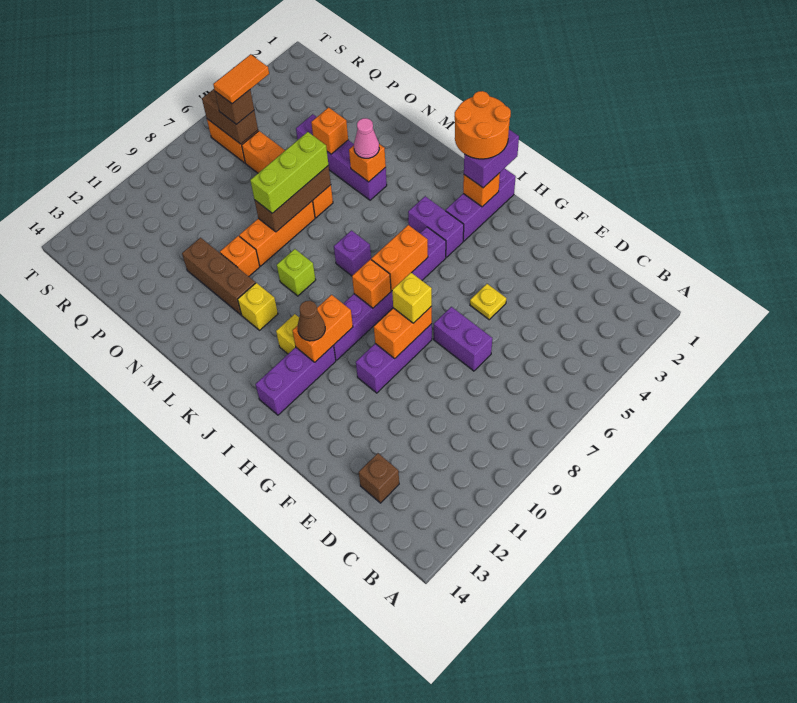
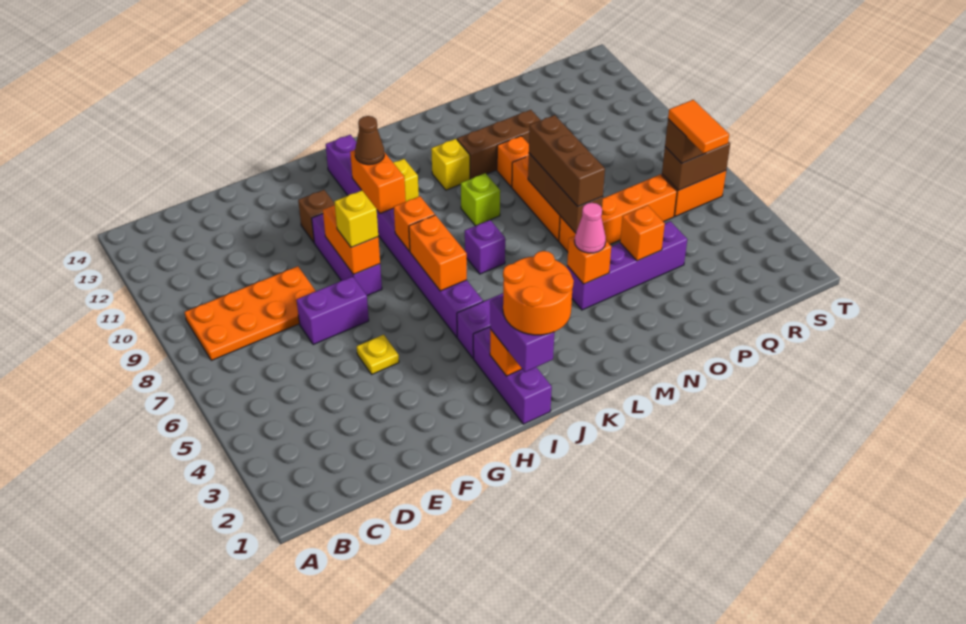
none -> orange 2x4 plate [185,266,316,360]
brown 1x1 brick [359,453,399,503] -> brown 1x1 brick moved to [298,190,335,242]
lime 1x3 brick [250,132,328,213] -> brown 1x3 brick [529,115,605,206]

